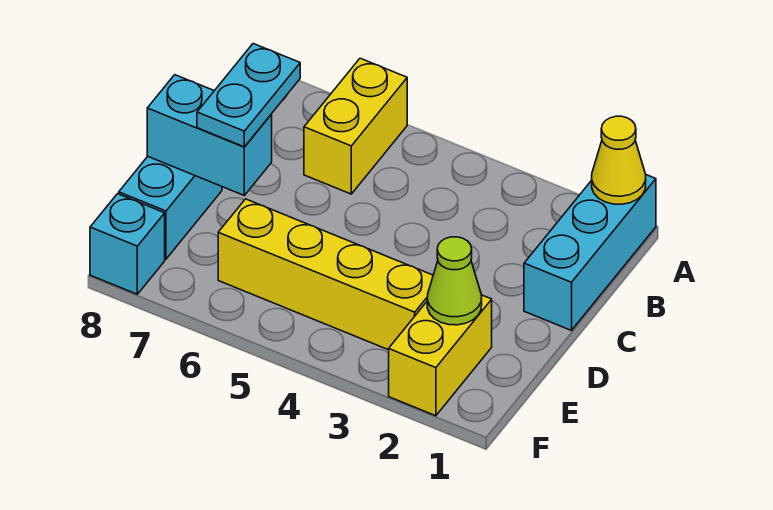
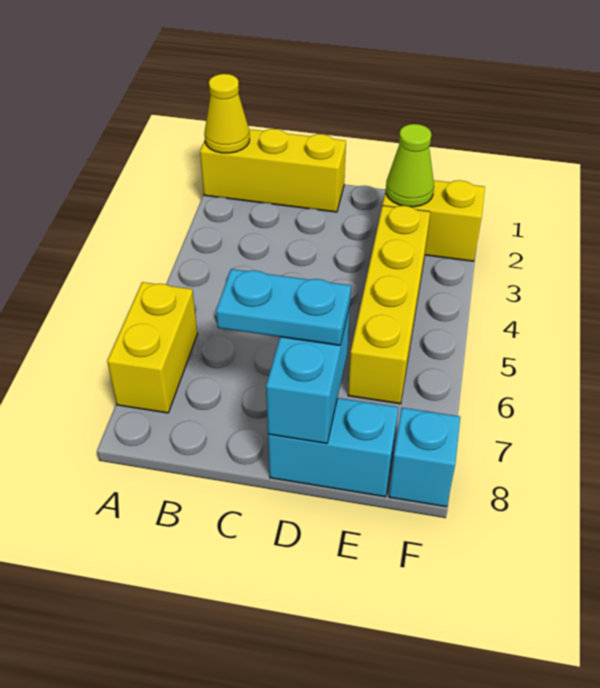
cyan 1x3 brick [524,175,656,330] -> yellow 1x3 brick [200,129,346,212]
yellow 1x2 brick [304,58,407,194] -> yellow 1x2 brick turned to [107,282,197,413]

